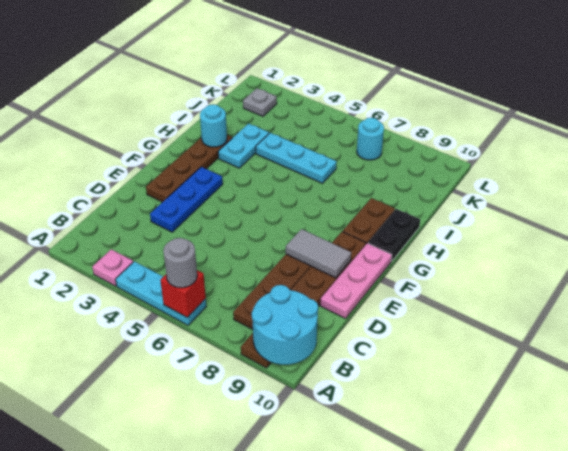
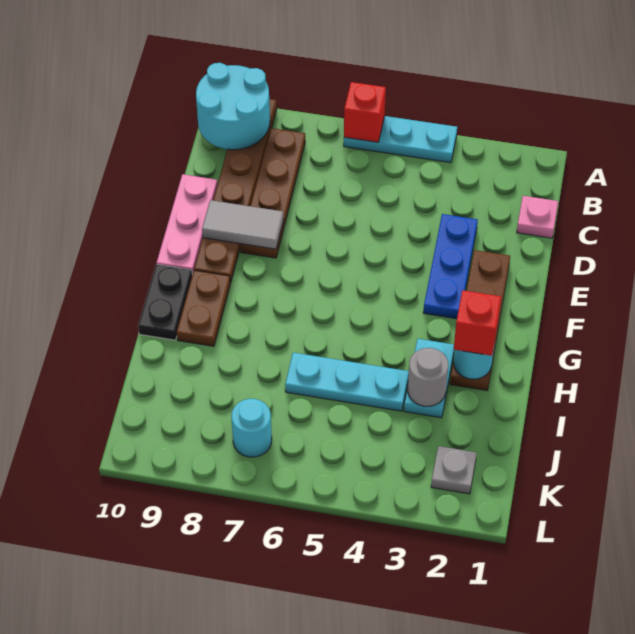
pink 1x1 plate [92,249,133,286] -> pink 1x1 plate moved to [517,196,558,238]
grey 1x1 round brick [163,238,197,288] -> grey 1x1 round brick moved to [408,348,448,406]
none -> red 1x1 brick [454,290,501,356]

